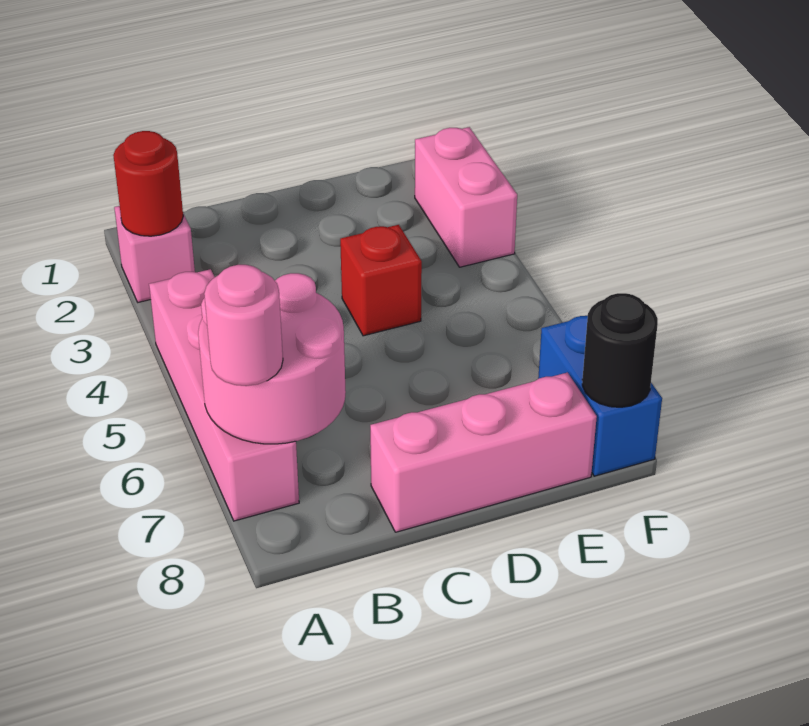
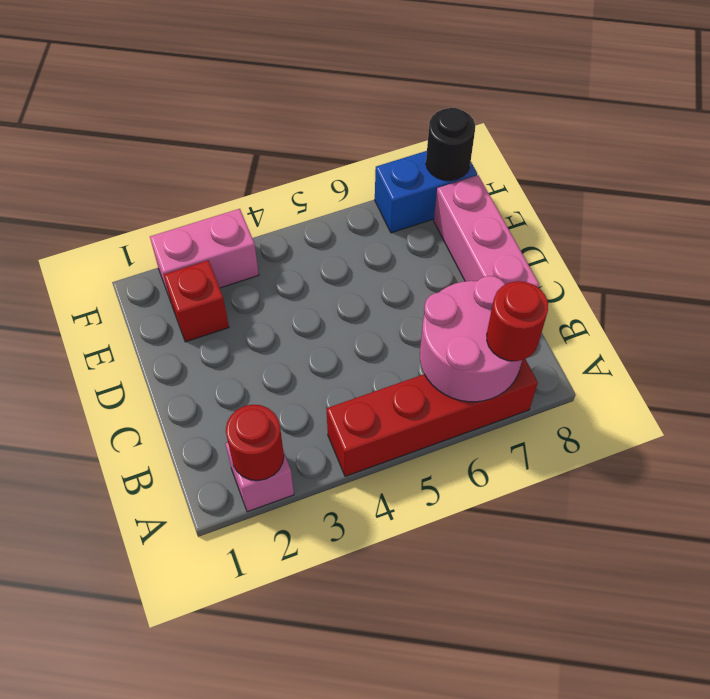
pink 1x4 brick [149,269,299,521] -> red 1x4 brick [326,359,538,476]
pink 1x1 round brick [204,265,283,386] -> red 1x1 round brick [487,281,548,361]
red 1x1 brick [340,225,422,336] -> red 1x1 brick moved to [164,260,229,342]

